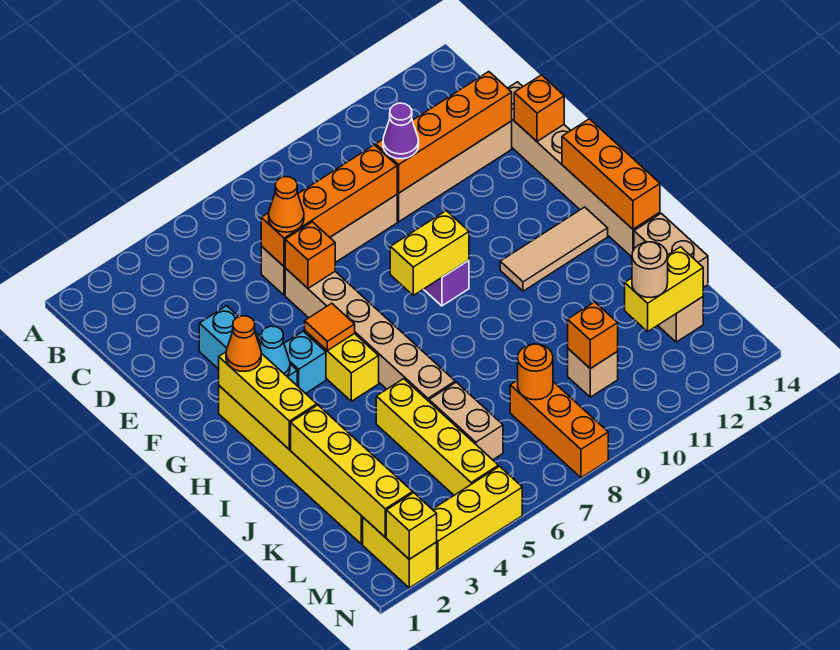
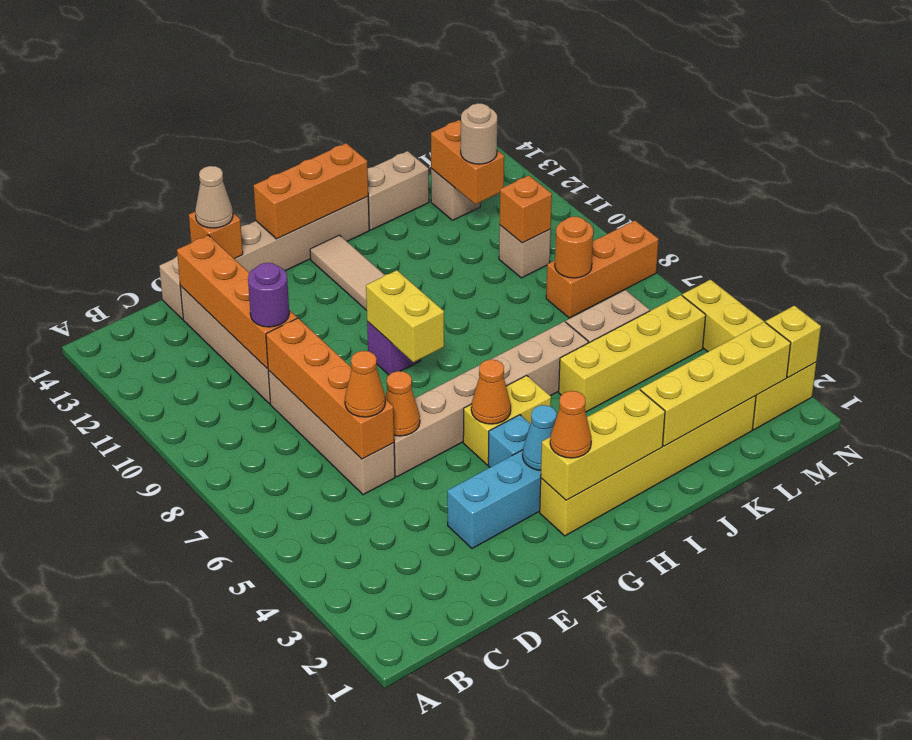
purple 1x1 cone [383,103,419,159] -> purple 1x1 round brick [248,263,289,327]
orange 1x1 brick [285,222,335,288] -> orange 1x1 cone [385,371,420,436]
none -> tan 1x1 cone [195,166,233,228]
orange 1x1 tile [305,303,355,351] -> orange 1x1 cone [471,360,511,424]
yellow 1x2 brick [625,247,703,332] -> orange 1x2 brick [431,120,504,204]

